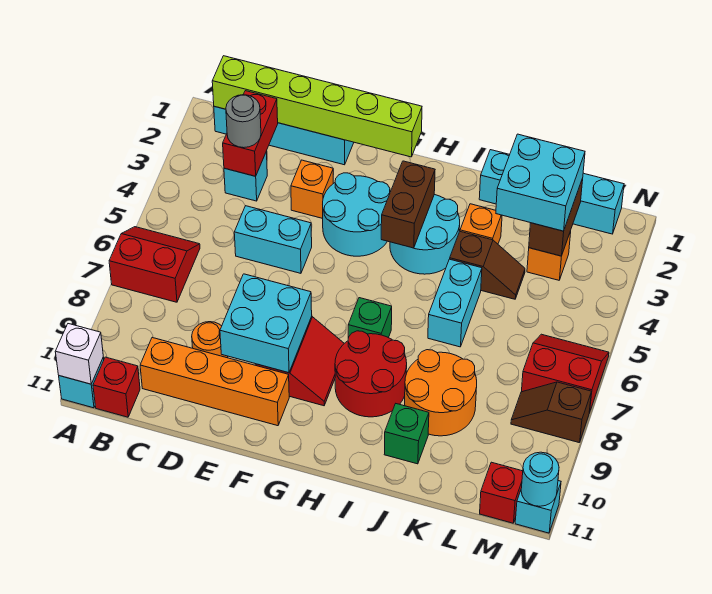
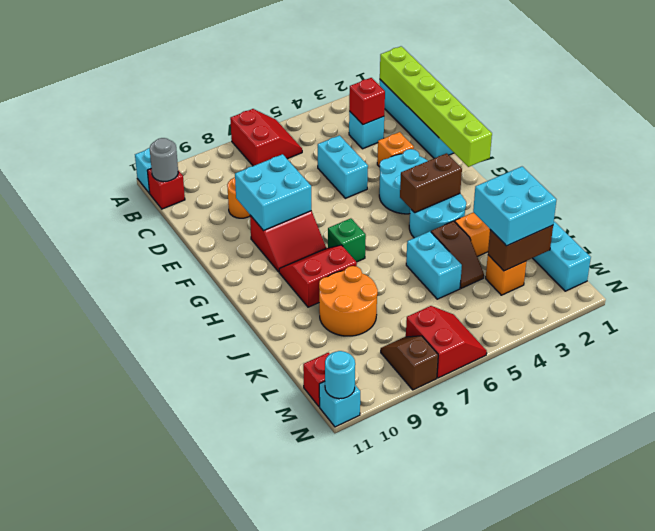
white 1x1 brick [55,324,103,384] -> none
red 1x2 brick [223,91,278,176] -> red 1x1 brick [349,78,385,125]
grey 1x1 round brick [226,95,261,148] -> grey 1x1 round brick moved to [150,138,178,182]
orange 1x4 brick [140,337,289,426] -> none
red 2x2 round brick [335,331,407,417] -> red 2x2 slope [279,245,357,307]
cyan 1x2 brick [428,259,482,347] -> cyan 1x2 brick turned to [406,231,462,299]
green 1x1 brick [384,404,429,464] -> none

